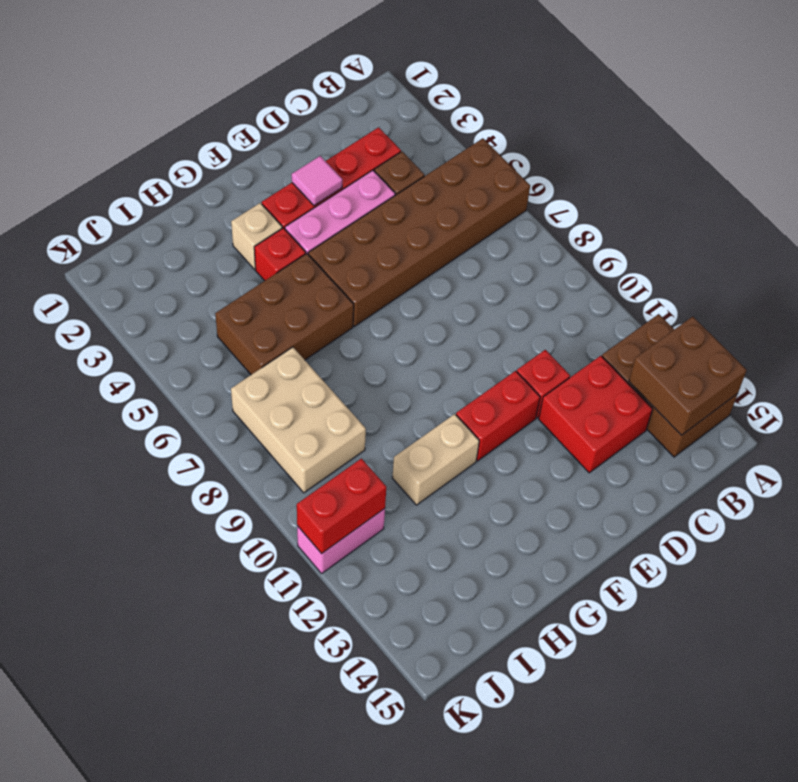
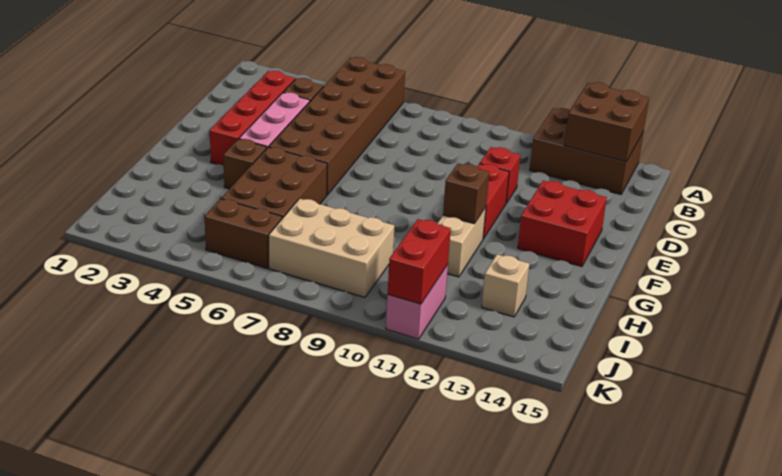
red 2x2 brick [539,356,653,473] -> red 2x2 brick moved to [518,180,607,266]
pink 1x1 tile [292,156,342,206] -> none
tan 1x1 brick [231,203,282,269] -> tan 1x1 brick moved to [482,254,530,317]
red 1x1 brick [254,228,306,281] -> brown 1x1 brick [223,139,267,189]
none -> brown 1x1 brick [443,163,489,224]
none -> brown 1x2 brick [205,199,282,268]

